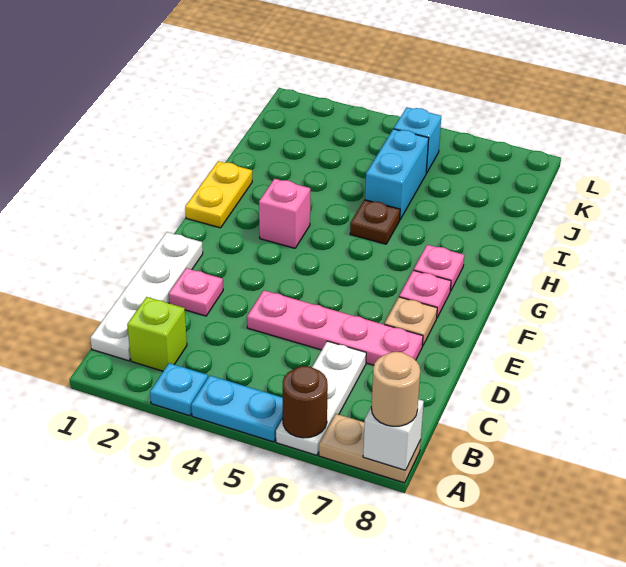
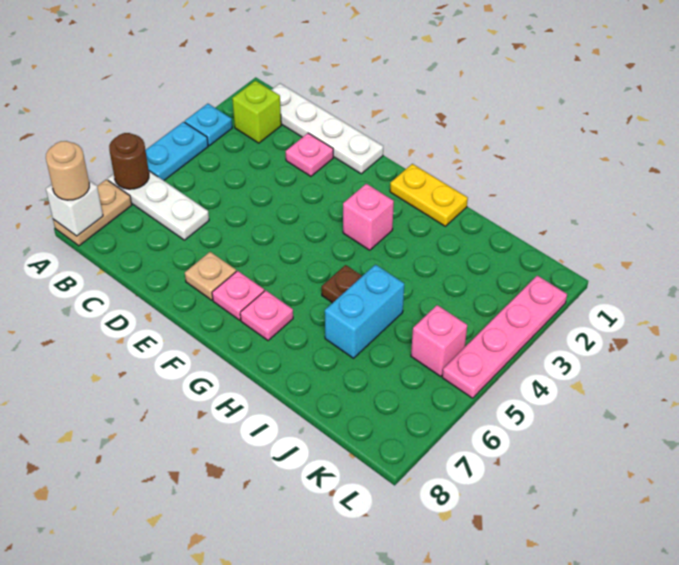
pink 1x4 plate [247,290,423,365] -> pink 1x4 plate moved to [442,275,567,398]
cyan 1x2 brick [365,129,429,219] -> cyan 1x2 brick turned to [325,265,404,358]
cyan 1x1 brick [394,107,441,173] -> pink 1x1 brick [411,305,467,376]

